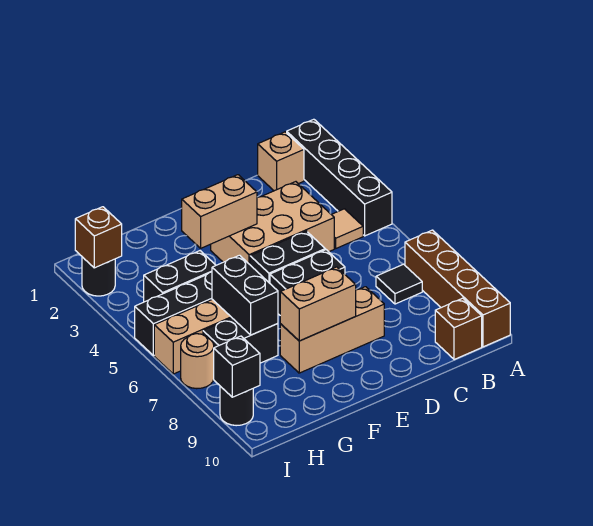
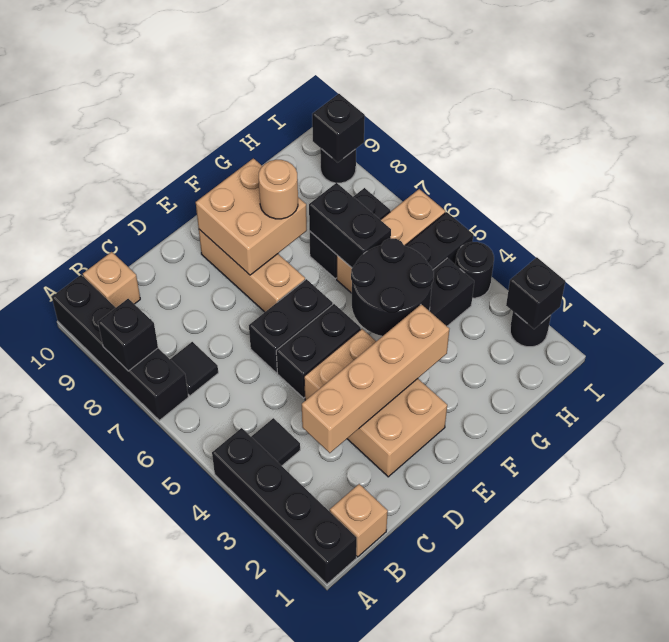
brown 1x4 brick [405,230,510,347] -> black 1x4 brick [52,275,188,420]
none -> black 1x1 brick [98,299,158,371]
tan 1x1 tile [331,209,363,248] -> black 1x1 tile [251,418,300,466]
brown 1x1 brick [435,298,482,360] -> tan 1x1 brick [83,252,140,307]
tan 2x3 brick [211,182,334,264] -> tan 2x3 brick turned to [304,329,447,477]
tan 1x3 brick [280,287,384,373] -> tan 1x3 brick turned to [199,230,305,312]
tan 1x2 brick [182,175,257,248] -> tan 1x4 brick [302,304,449,453]
tan 1x2 brick [280,267,356,341] -> tan 2x2 brick [196,158,307,275]
none -> black 2x2 round brick [351,239,434,336]
brown 1x1 brick [75,207,122,268] -> black 1x1 brick [506,257,565,329]
none -> black 1x1 round brick [456,242,494,298]
tan 1x1 round brick [181,334,214,389] -> tan 1x1 round brick moved to [259,160,298,219]

